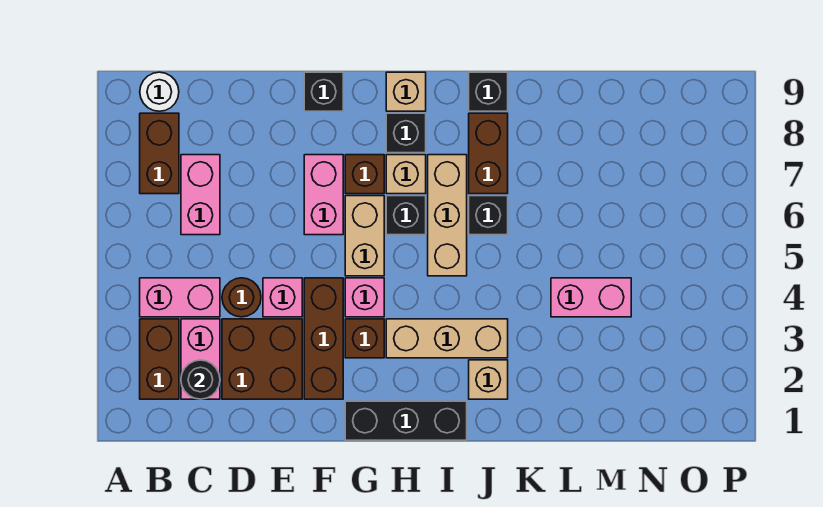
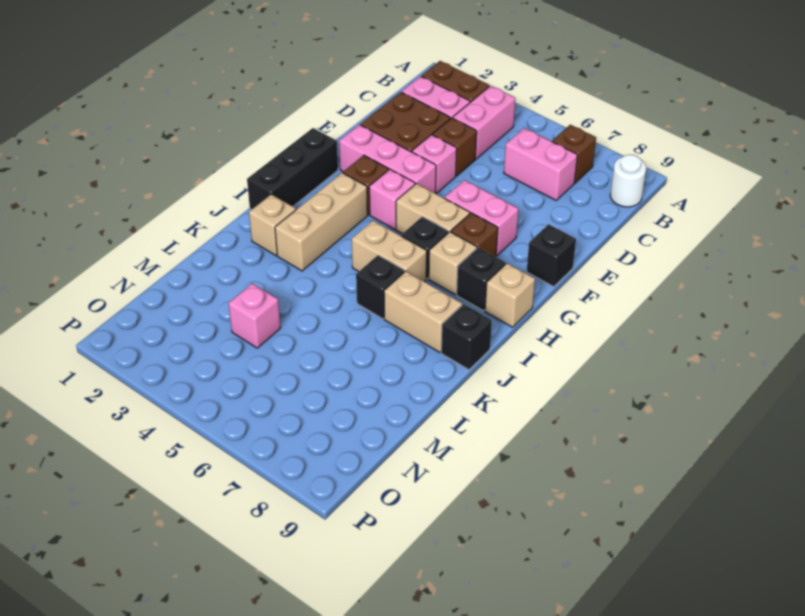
brown 1x2 brick [140,113,179,194] -> brown 1x1 brick [552,125,596,183]
black 1x1 round brick [181,360,220,399] -> none
brown 1x1 round brick [222,278,261,317] -> brown 1x1 brick [433,118,477,176]
brown 1x3 brick [304,278,343,399] -> pink 1x3 brick [339,125,436,193]
tan 1x3 brick [428,155,467,276] -> tan 1x2 brick [352,221,427,282]
brown 1x2 brick [469,113,508,194] -> tan 1x2 brick [384,271,462,353]
pink 1x2 brick [551,278,631,317] -> pink 1x1 brick [228,283,281,348]

